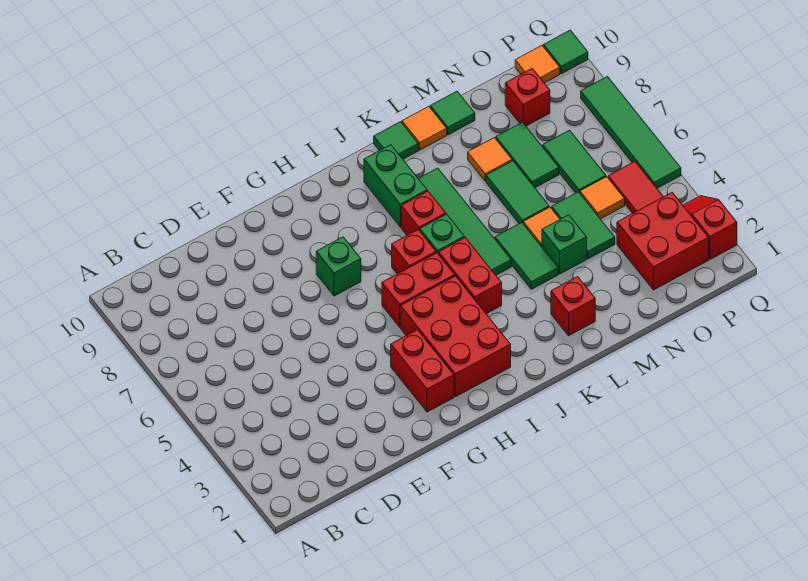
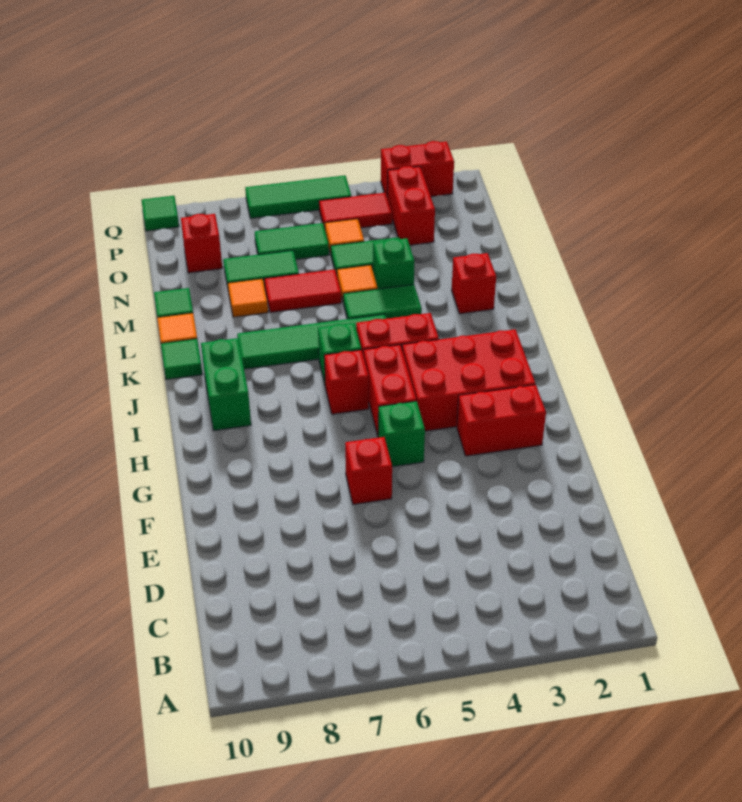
green 1x1 brick [316,237,361,296] -> green 1x1 brick moved to [378,401,425,467]
red 1x1 brick [401,191,446,235] -> red 1x1 brick moved to [345,437,392,504]
green 1x2 brick [364,145,427,227] -> green 1x2 brick turned to [201,338,251,430]
green 1x2 tile [486,161,549,224] -> red 1x2 tile [264,270,341,312]
red 2x2 brick [617,192,709,290] -> red 1x2 brick [387,166,435,245]
orange 1x1 tile [515,46,560,83] -> none
red 1x2 slope [683,196,737,259] -> red 1x2 brick [381,141,454,197]
green 1x4 tile [581,77,681,188] -> green 1x3 tile [245,175,351,218]

